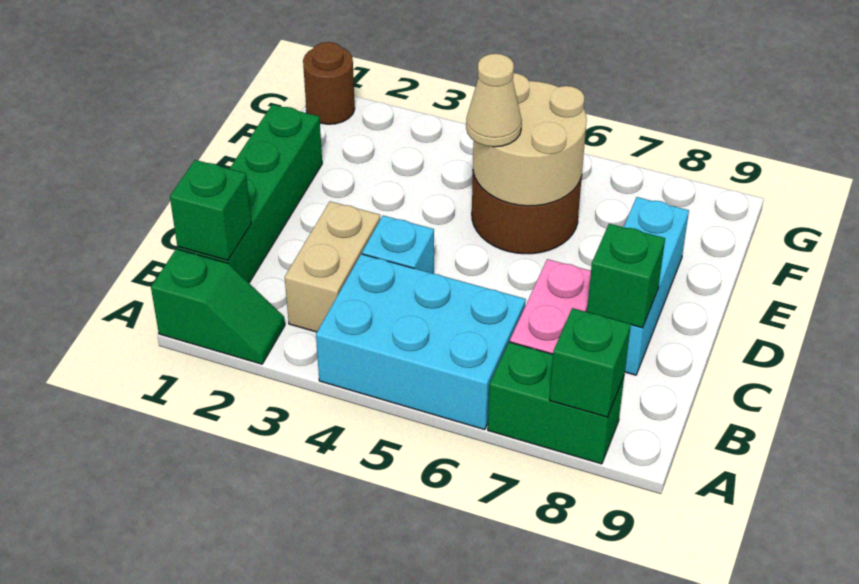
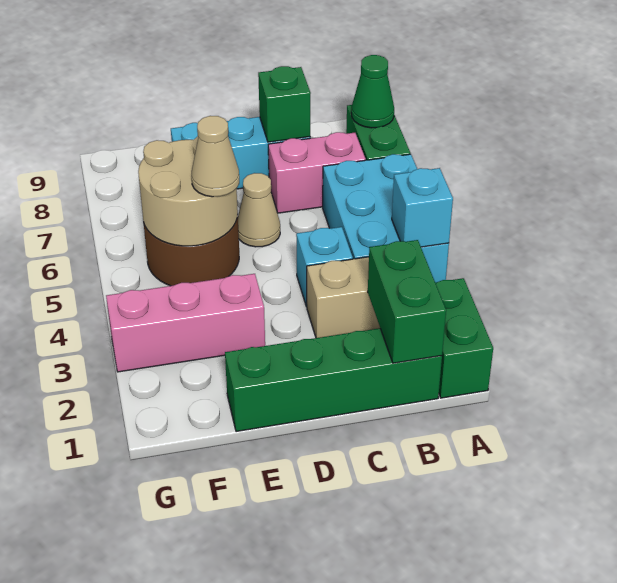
green 1x2 slope [151,249,285,364] -> green 1x2 brick [435,278,493,398]
none -> cyan 1x1 brick [392,168,453,247]
green 1x1 brick [550,308,631,417] -> green 1x1 cone [351,55,394,128]
green 1x1 brick [170,160,251,260] -> green 1x2 brick [368,240,446,363]
none -> tan 1x1 cone [238,173,280,247]
none -> pink 1x3 brick [106,274,265,372]
brown 1x1 round brick [303,42,355,124] -> none

